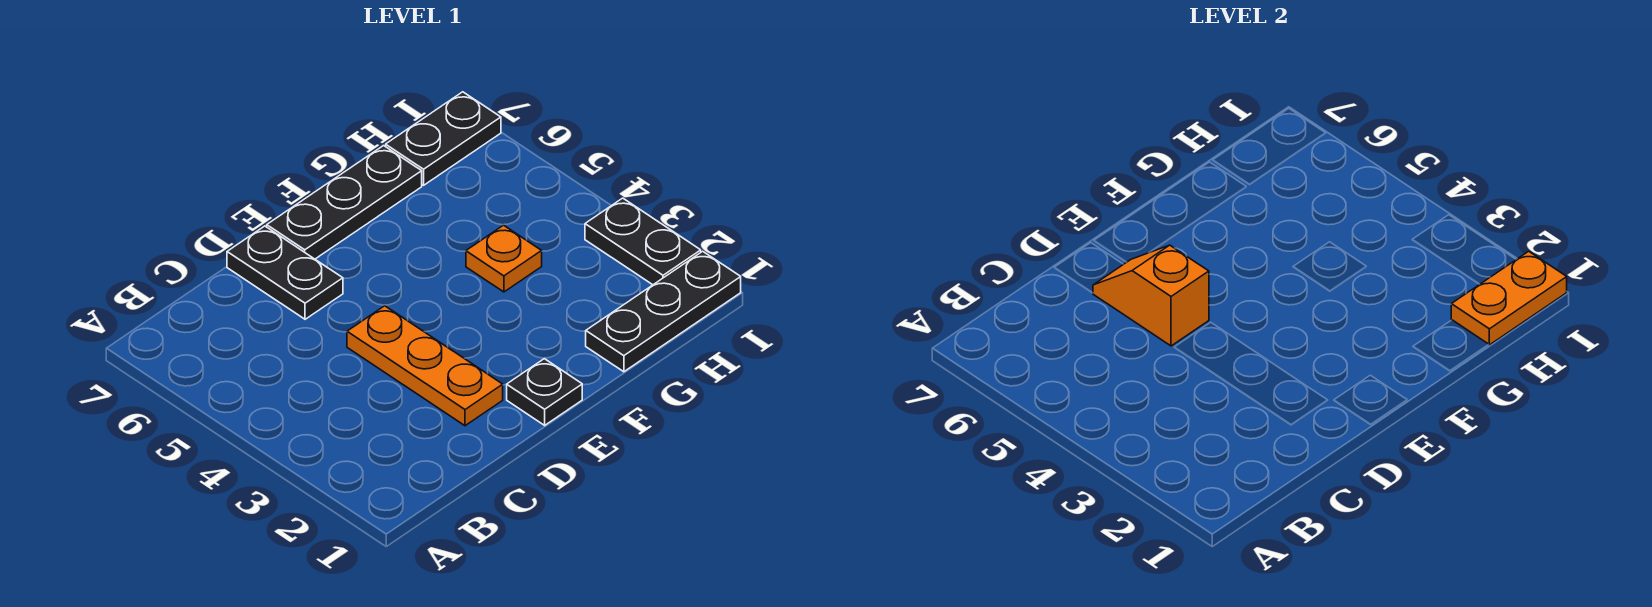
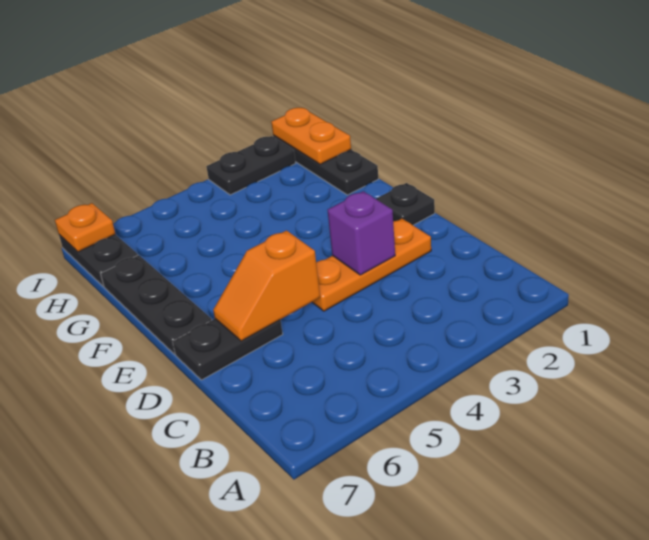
none -> purple 1x1 brick [328,191,395,275]
orange 1x1 plate [466,225,542,292] -> orange 1x1 plate moved to [55,203,115,252]

